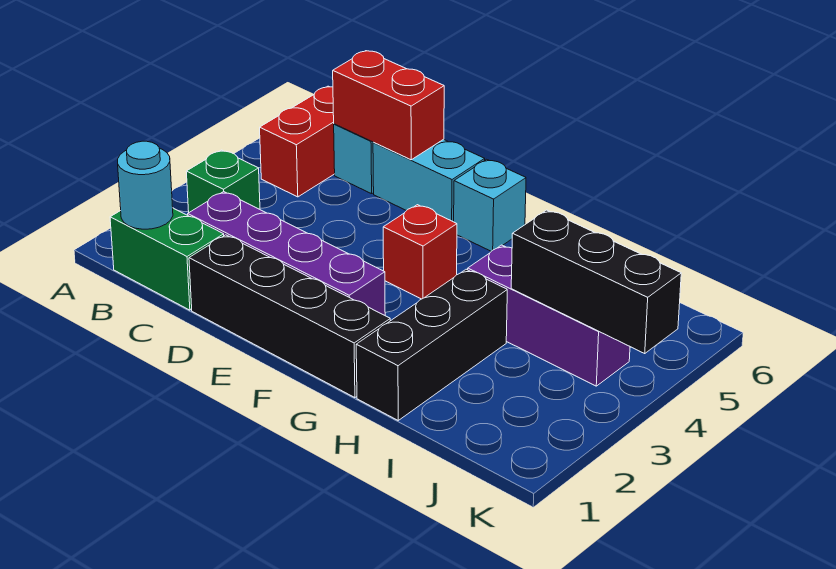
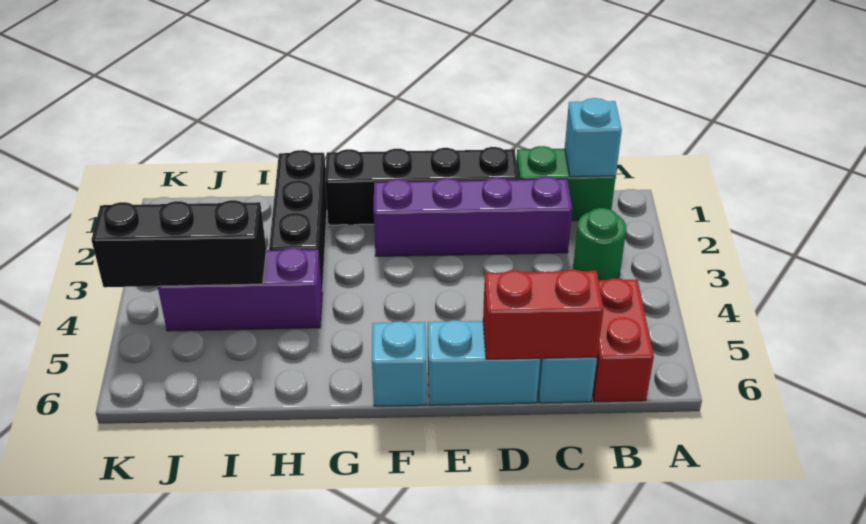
cyan 1x1 round brick [118,141,173,229] -> cyan 1x1 brick [565,98,622,177]
green 1x1 brick [186,150,260,212] -> green 1x1 round brick [573,208,626,280]
red 1x1 brick [383,205,457,299] -> none

